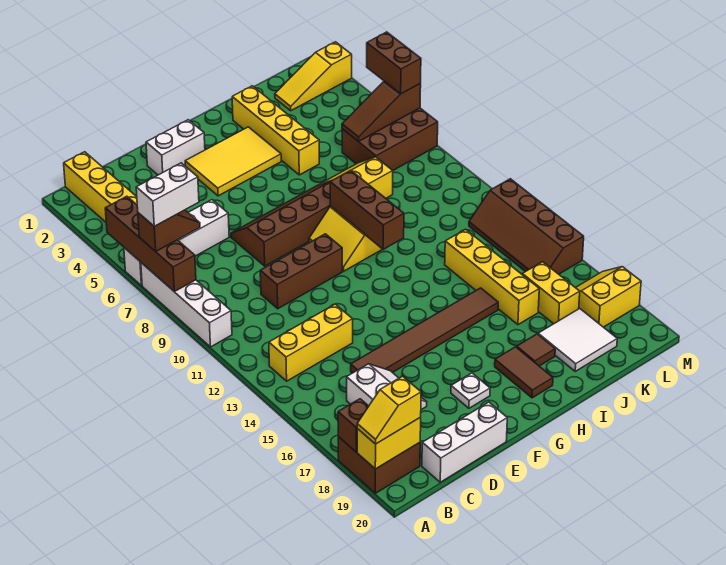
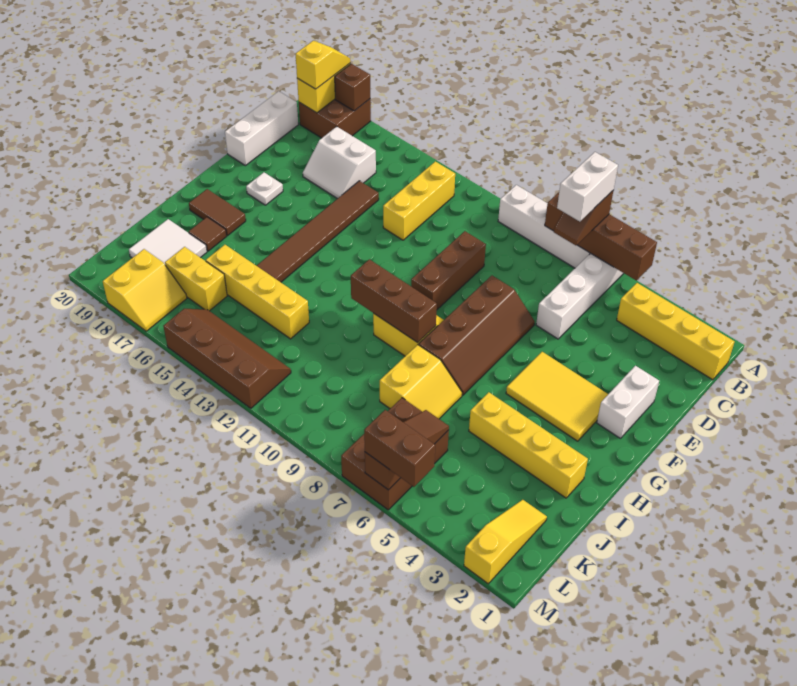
yellow 2x3 tile [185,127,281,196] -> yellow 2x3 tile turned to [506,352,608,441]

